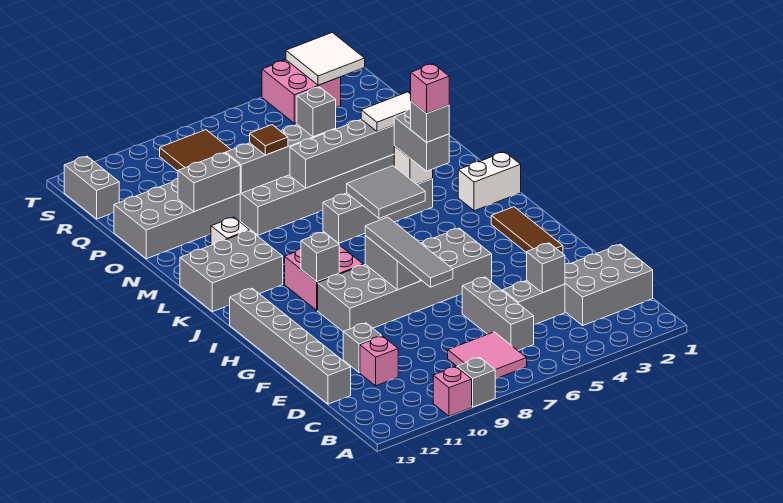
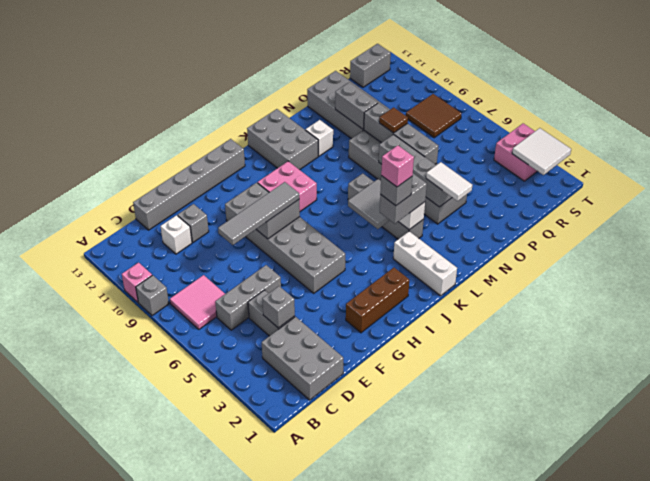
pink 1x1 brick [360,336,398,386] -> white 1x1 brick [161,215,192,254]
brown 1x3 tile [491,207,563,254] -> brown 1x3 brick [346,268,409,333]
grey 1x1 brick [301,232,339,282] -> none
white 1x2 brick [458,152,521,211] -> white 1x3 brick [393,231,457,296]
grey 1x1 brick [297,87,336,137] -> none

